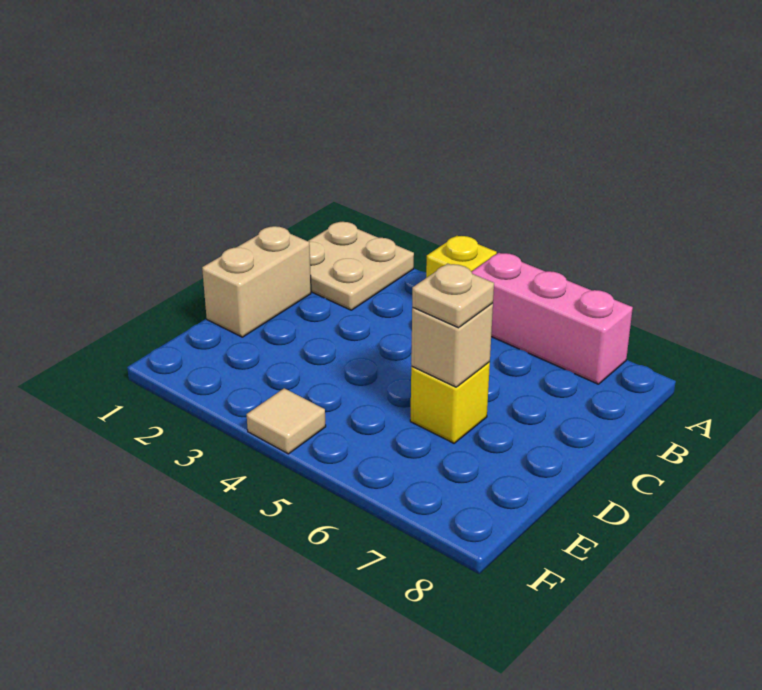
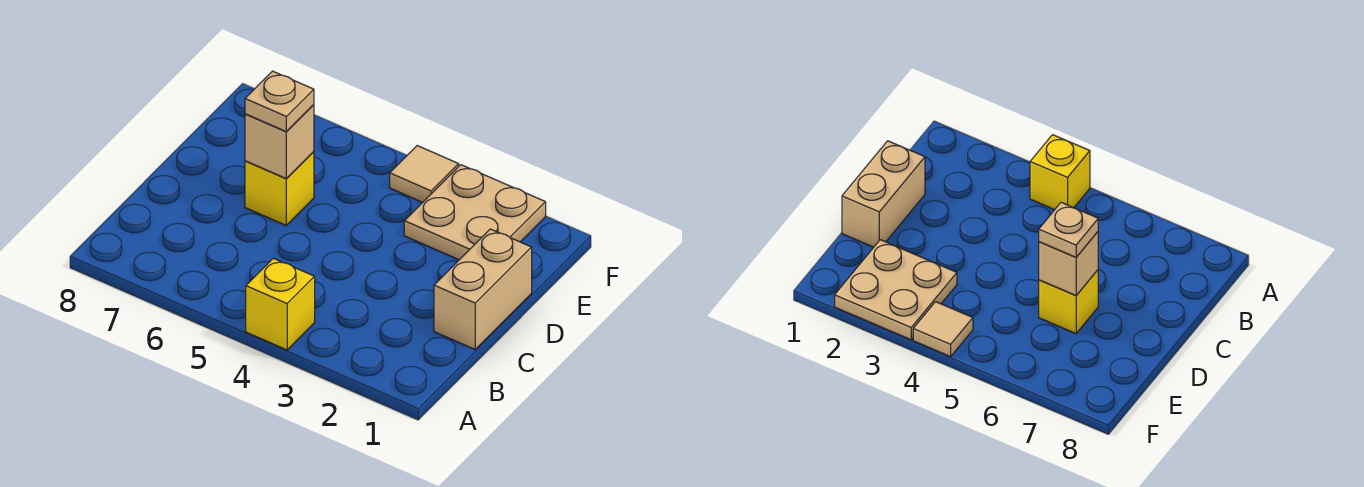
tan 2x2 plate [309,222,414,310] -> tan 2x2 plate moved to [404,165,546,260]
pink 1x3 brick [472,253,633,384] -> none

